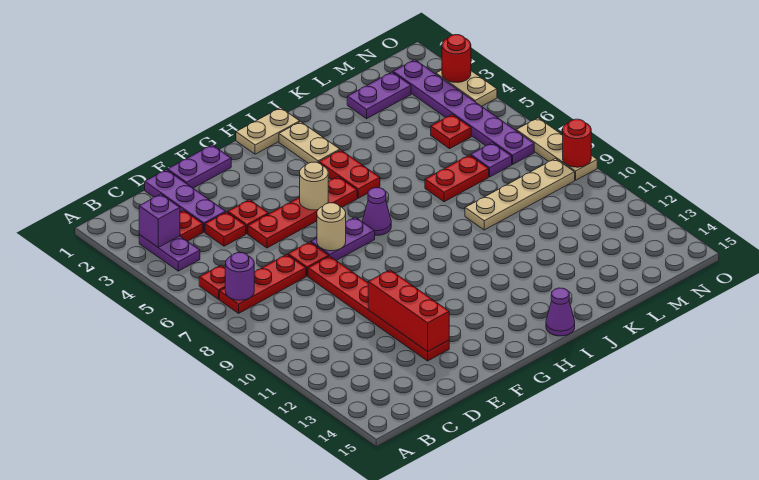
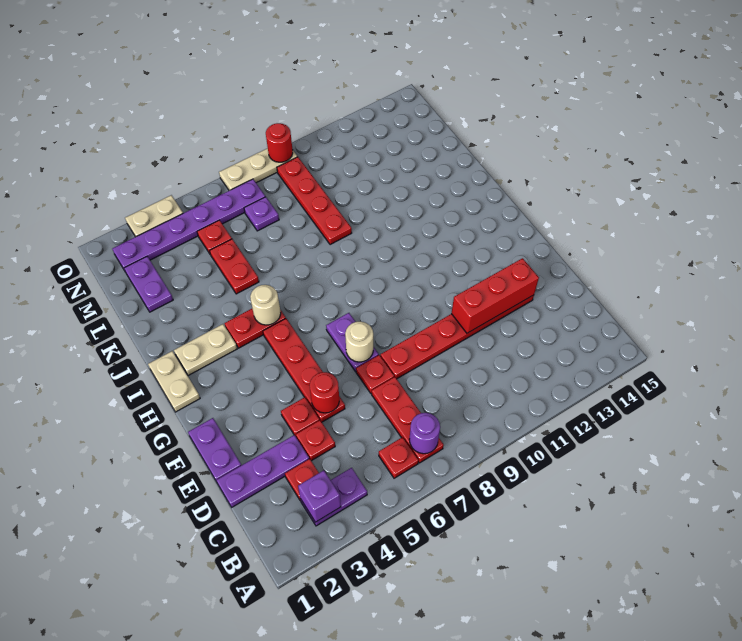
tan 1x1 round brick [300,162,328,210] -> tan 1x1 round brick moved to [250,285,281,325]
purple 1x1 cone [363,188,391,235] -> none
purple 1x1 cone [546,288,575,336] -> none
red 1x2 plate [425,155,489,202] -> red 1x2 plate moved to [210,239,259,294]
tan 1x4 plate [465,159,575,230] -> red 1x4 plate [277,157,352,245]
red 1x1 round brick [442,35,471,82] -> red 1x1 round brick moved to [310,372,339,413]

